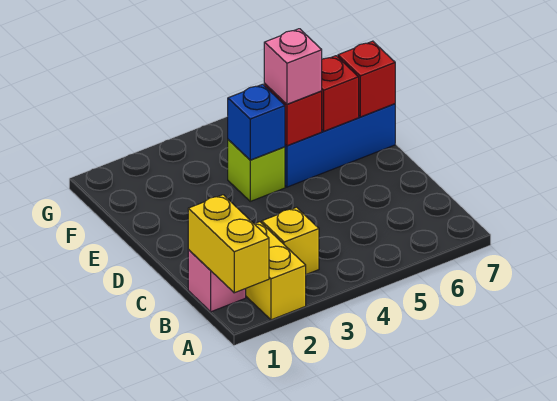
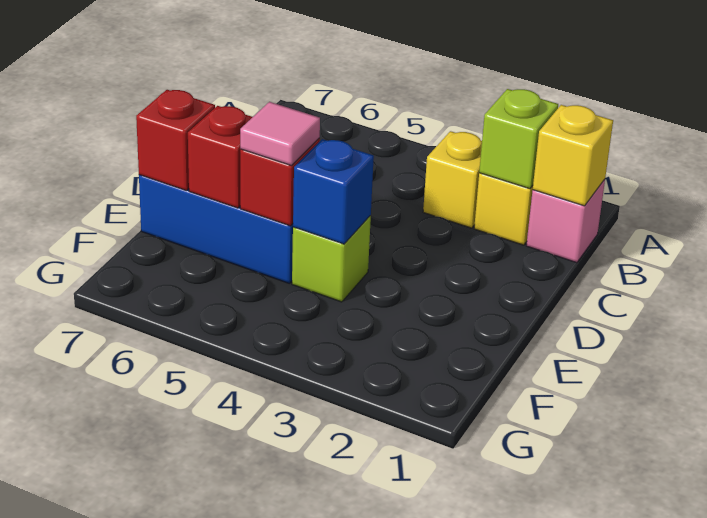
yellow 1x2 brick [188,195,269,293] -> yellow 1x1 brick [533,105,613,206]
none -> lime 1x1 brick [479,89,558,189]
pink 1x1 brick [264,29,322,104] -> pink 1x1 tile [240,102,320,165]

